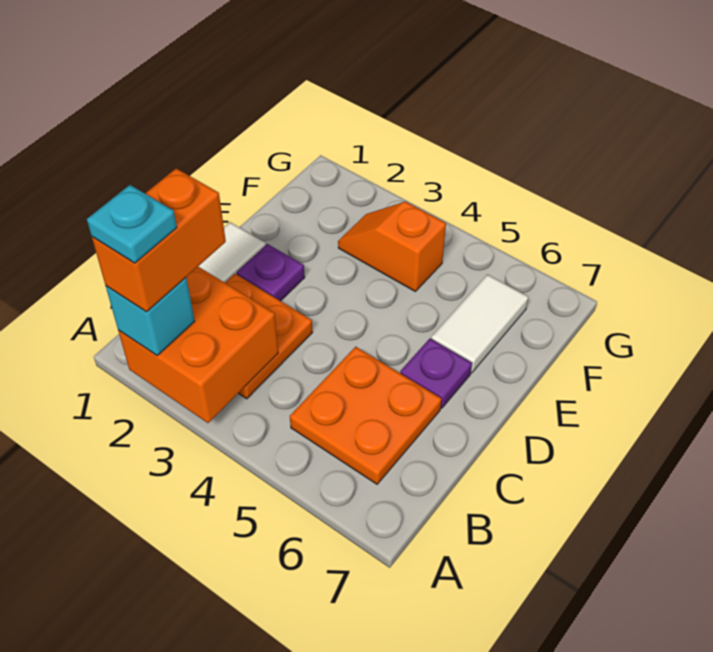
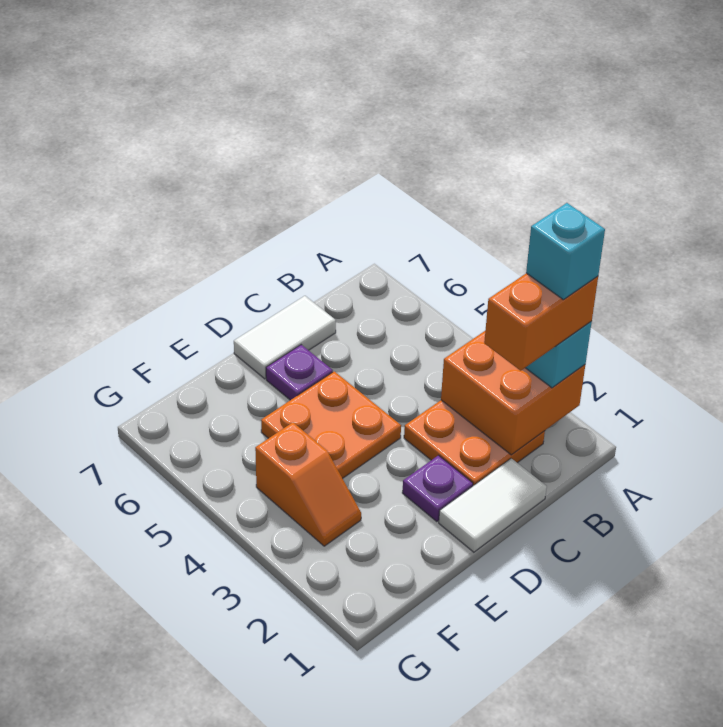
cyan 1x1 plate [87,185,177,263] -> cyan 1x1 brick [526,203,605,300]
orange 2x2 plate [290,347,441,484] -> orange 2x2 plate moved to [261,371,401,478]
white 1x2 tile [431,274,528,373] -> white 1x2 tile moved to [234,296,336,379]

